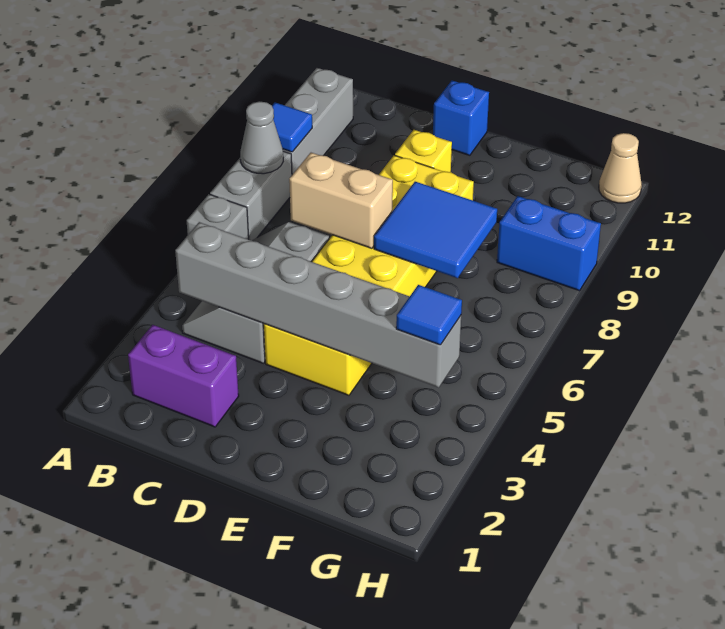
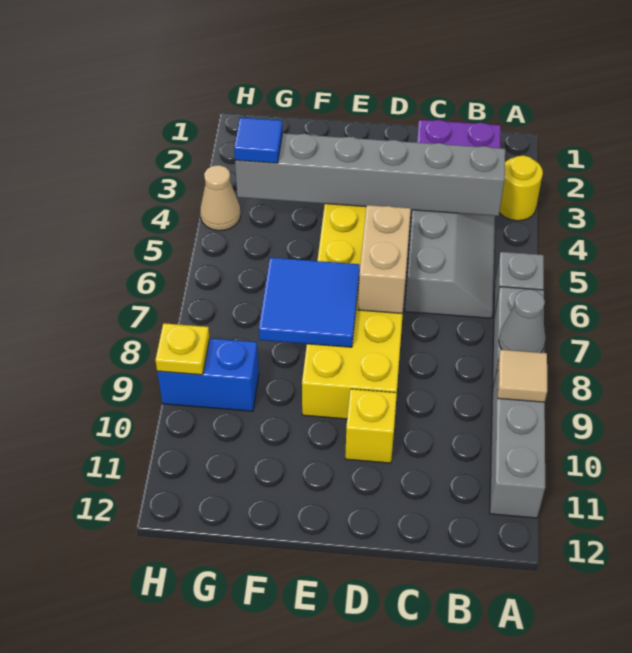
none -> yellow 1x1 round brick [499,156,543,221]
blue 1x1 tile [272,103,312,152] -> tan 1x1 tile [498,350,547,402]
tan 1x2 brick [289,153,393,248] -> tan 1x2 brick turned to [358,205,411,314]
blue 1x1 brick [433,81,489,155] -> none
none -> yellow 1x1 plate [155,323,210,375]
tan 1x1 cone [599,133,642,203] -> tan 1x1 cone moved to [200,165,240,231]

